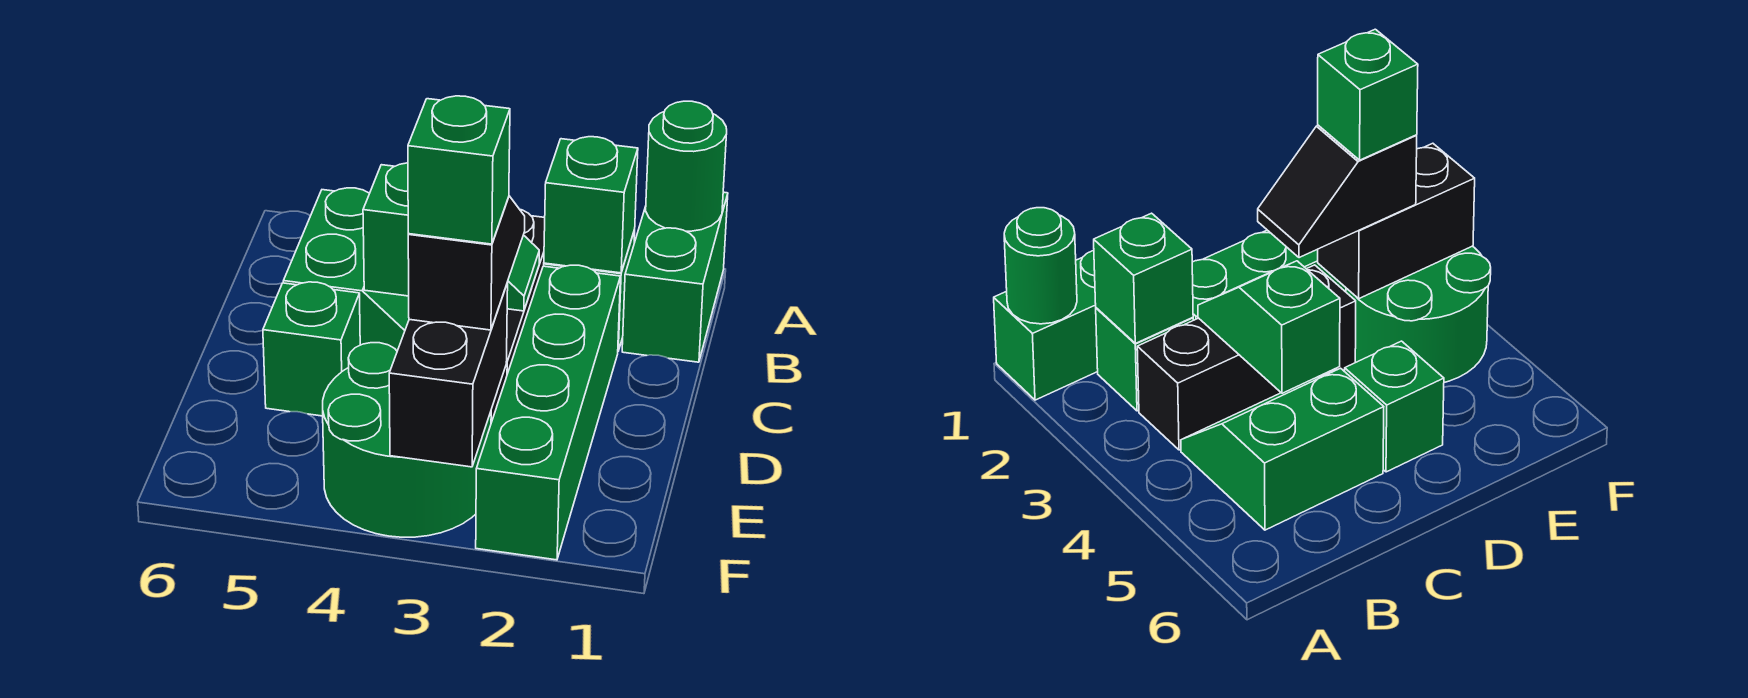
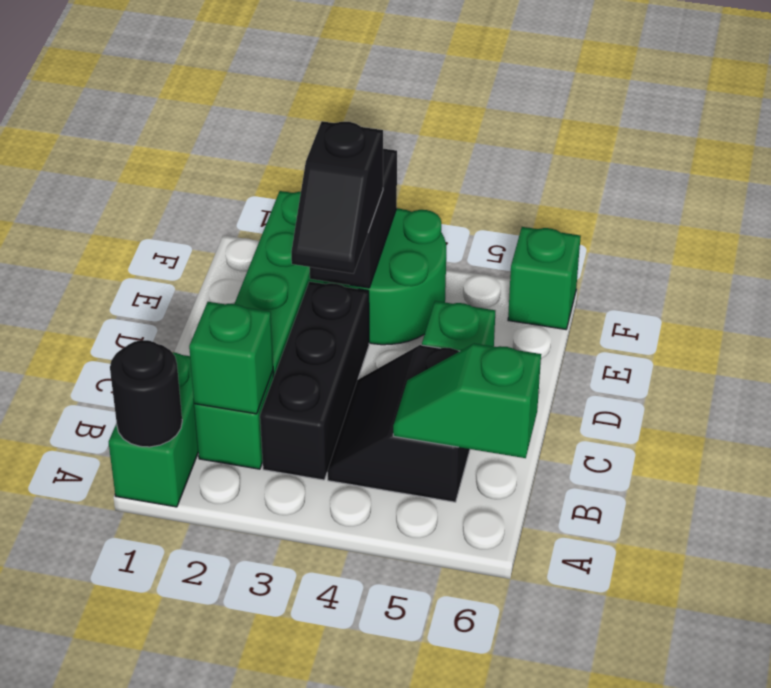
green 1x1 round brick [646,101,727,231] -> black 1x1 round brick [110,340,182,447]
green 2x2 slope [283,188,409,351] -> black 2x2 slope [327,345,470,502]
green 1x2 slope [363,163,539,311] -> green 1x2 slope moved to [393,344,541,458]
green 1x1 brick [408,96,510,244] -> green 1x1 brick moved to [508,227,581,329]

